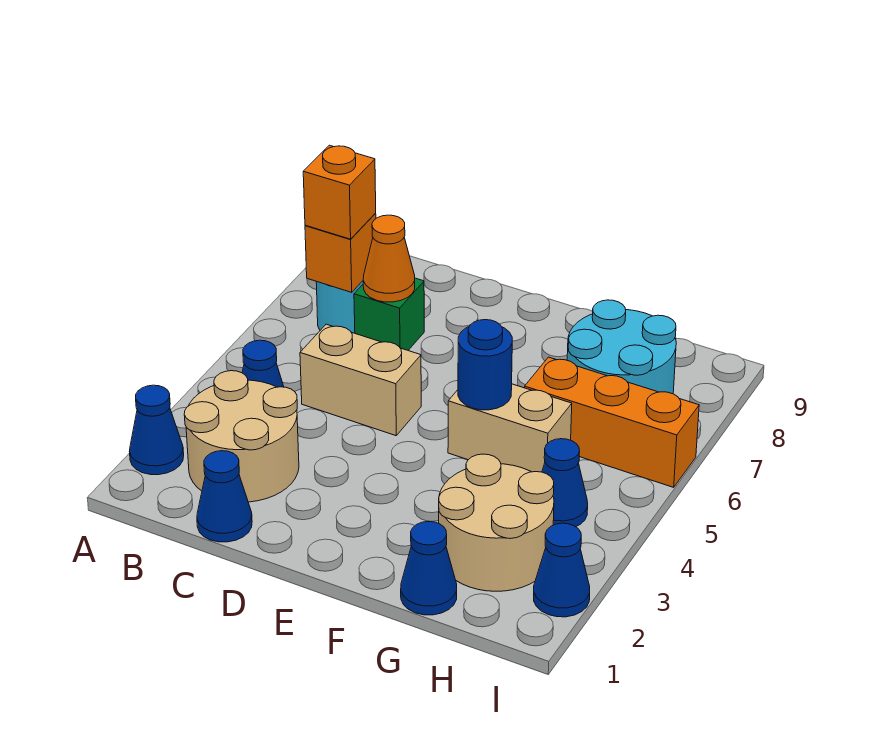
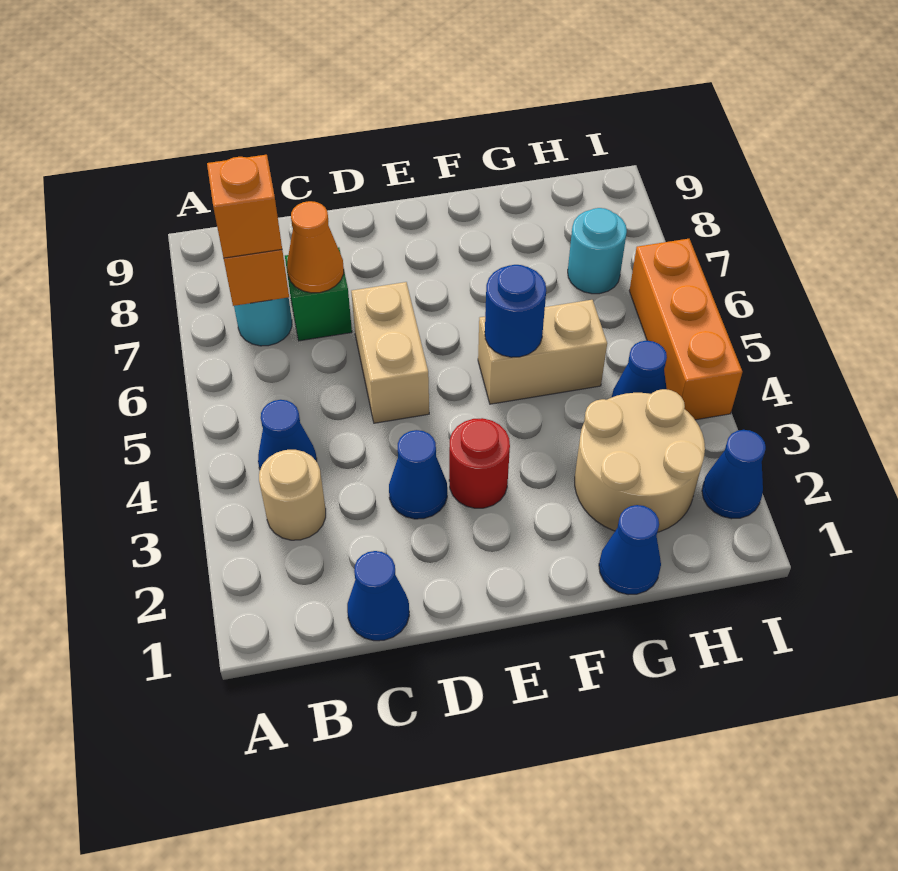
blue 1x1 cone [129,385,184,475] -> blue 1x1 cone moved to [389,430,447,519]
tan 2x2 round brick [184,371,299,502] -> tan 1x1 round brick [259,450,326,540]
tan 1x2 brick [300,324,421,436] -> tan 1x2 brick turned to [351,282,429,423]
none -> red 1x1 round brick [449,418,510,508]
orange 1x3 brick [525,357,699,487] -> orange 1x3 brick turned to [629,239,742,420]
cyan 2x2 round brick [567,300,676,394] -> cyan 1x1 round brick [568,208,627,294]

